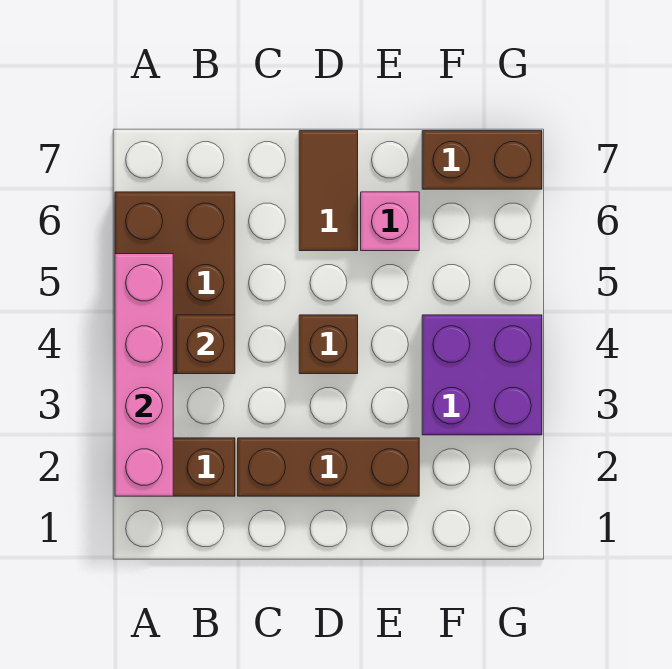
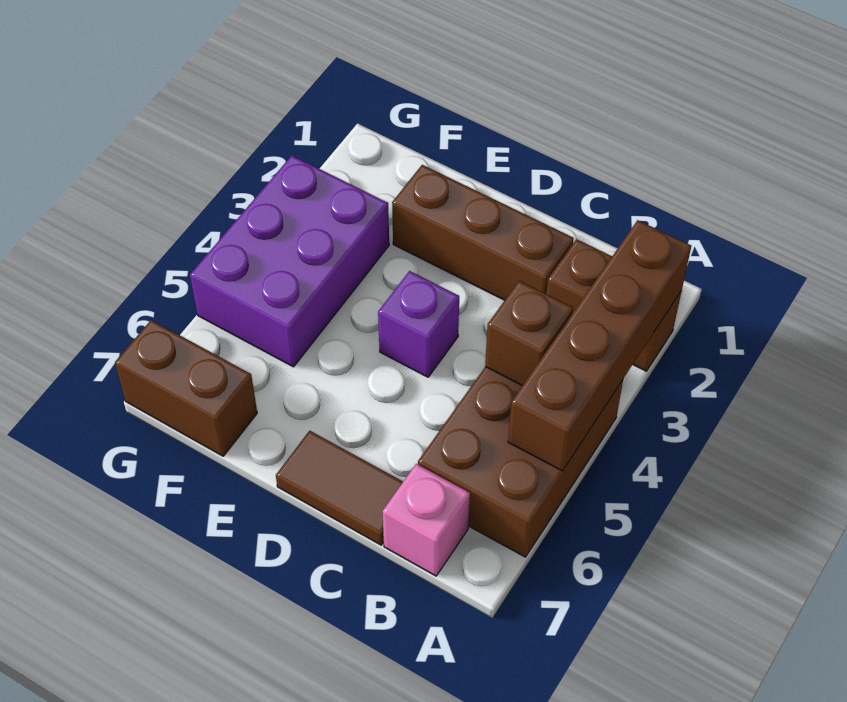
pink 1x4 brick [115,254,173,496] -> brown 1x4 brick [508,220,691,471]
brown 1x1 brick [299,315,358,374] -> purple 1x1 brick [378,271,459,377]
brown 1x2 tile [299,131,358,251] -> brown 1x2 tile turned to [276,431,403,545]
pink 1x1 brick [361,192,419,251] -> pink 1x1 brick moved to [382,464,470,576]
purple 2x2 brick [422,315,542,435] -> purple 2x3 brick [190,156,389,367]

